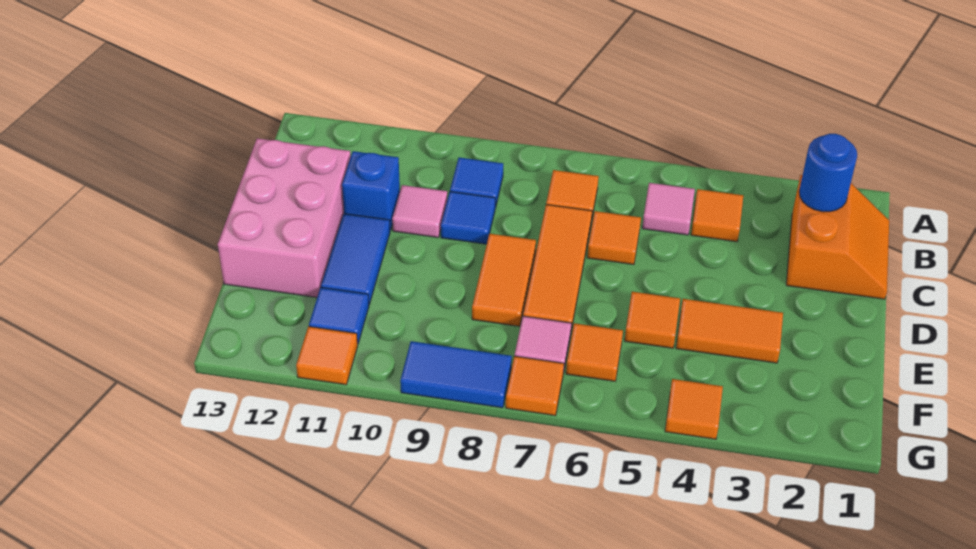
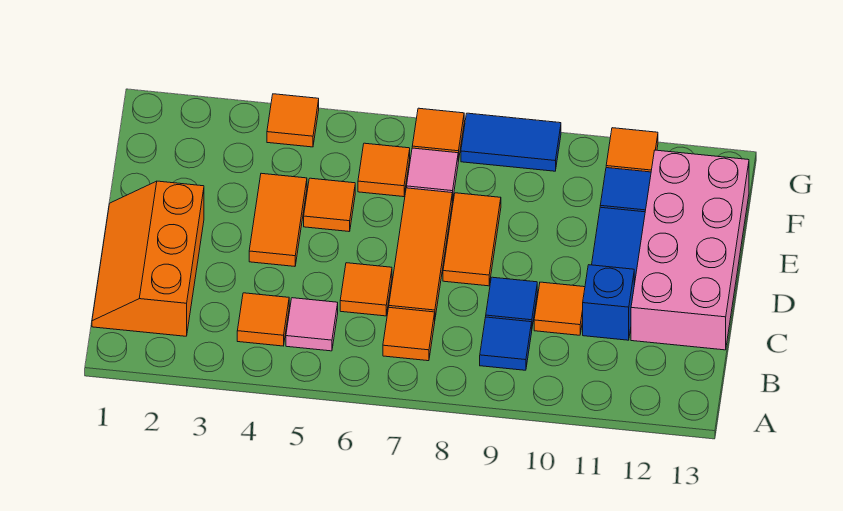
orange 2x2 slope [786,175,889,299] -> orange 2x3 slope [92,181,204,336]
blue 1x1 round brick [799,134,857,212] -> none
pink 1x1 tile [392,185,447,237] -> orange 1x1 tile [534,282,585,335]
pink 2x3 brick [218,138,351,297] -> pink 2x4 brick [631,150,749,350]
orange 1x2 tile [676,299,783,363] -> orange 1x2 tile turned to [249,173,307,266]

